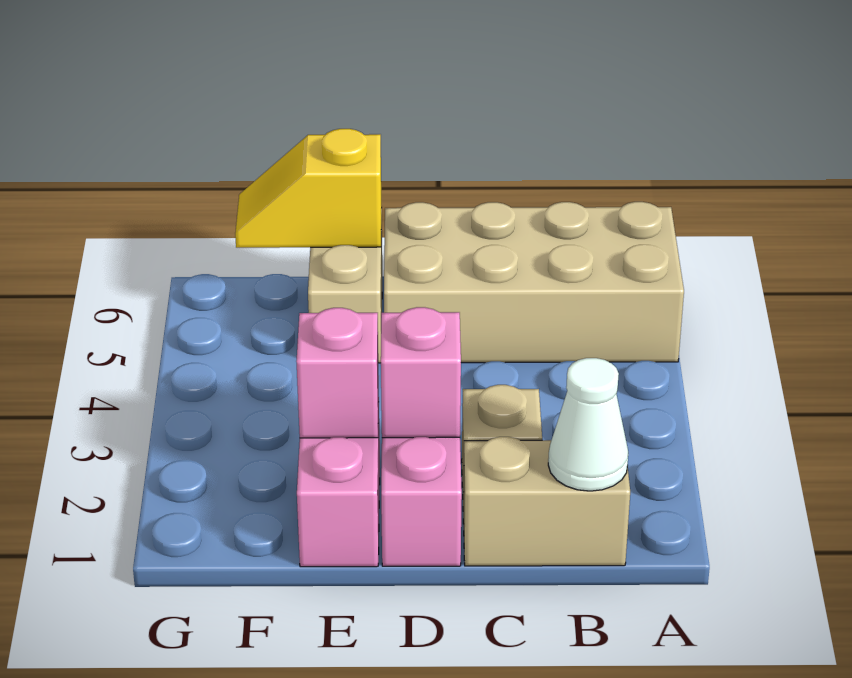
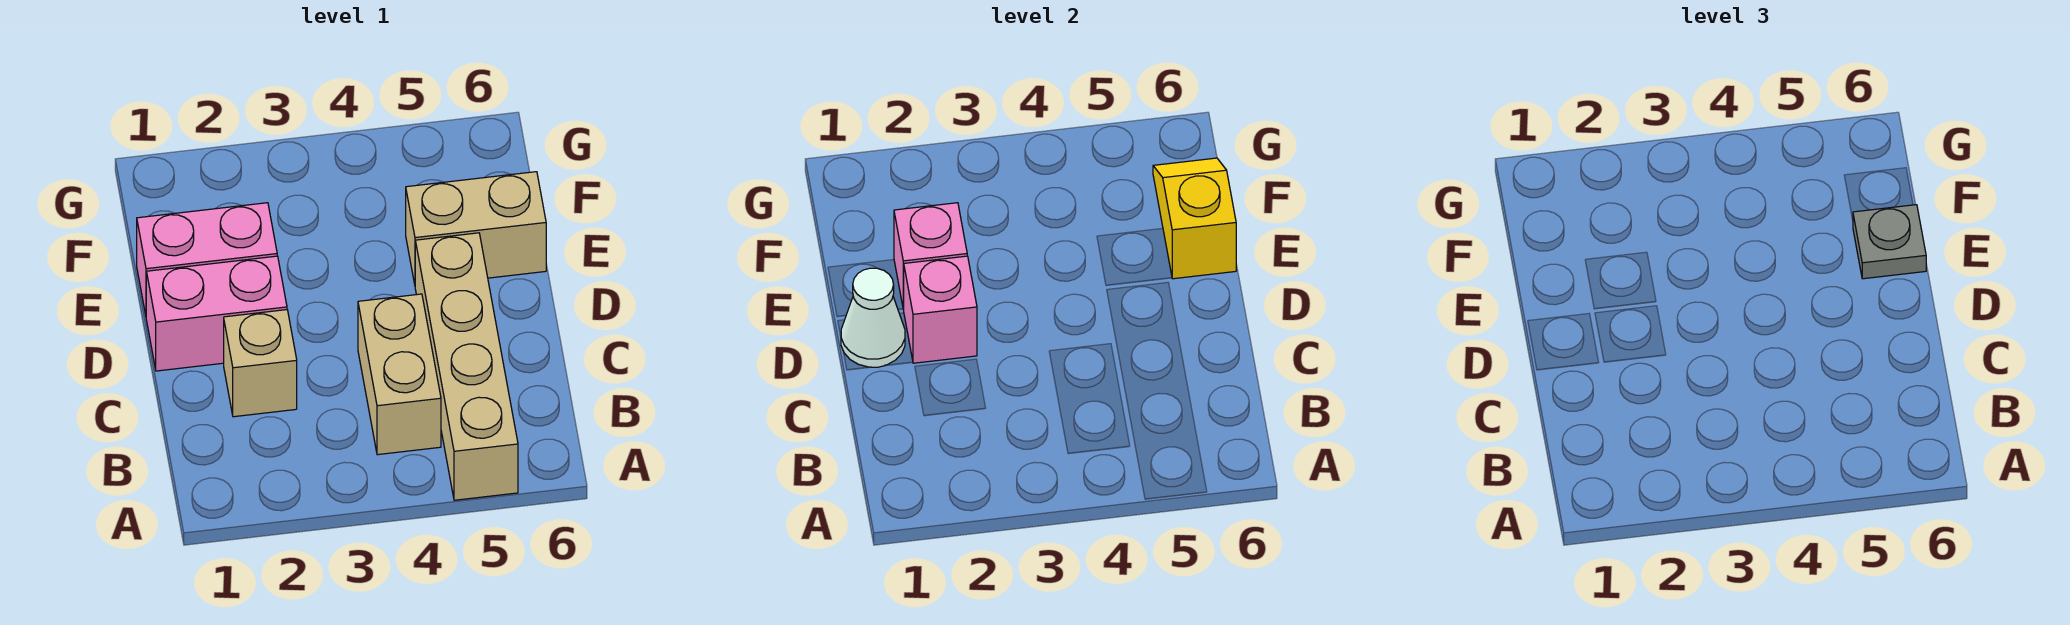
tan 2x4 brick [384,202,684,363] -> tan 1x4 brick [415,233,518,500]
tan 1x2 brick [463,437,630,566] -> tan 1x2 brick moved to [358,294,441,455]
white 1x1 cone [548,358,628,491] -> white 1x1 cone moved to [841,268,905,367]
none -> grey 1x1 plate [1853,205,1926,279]

